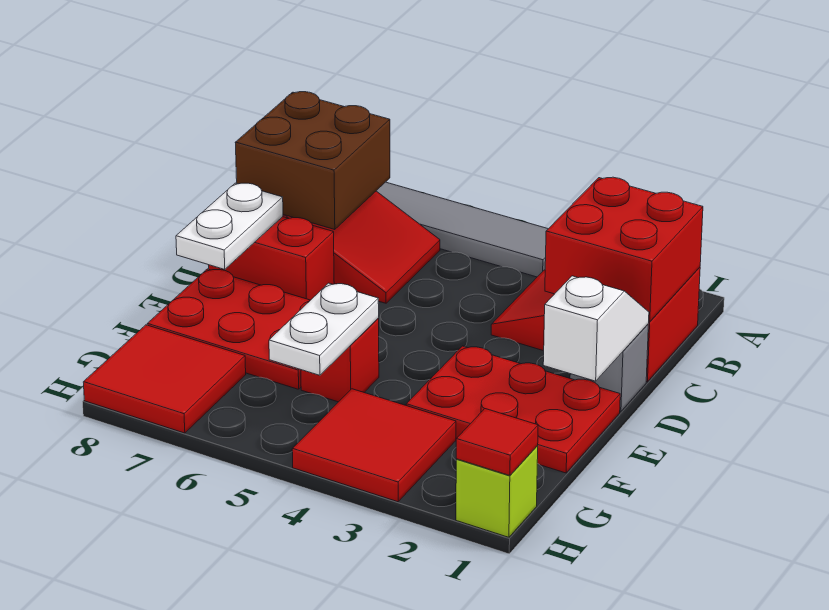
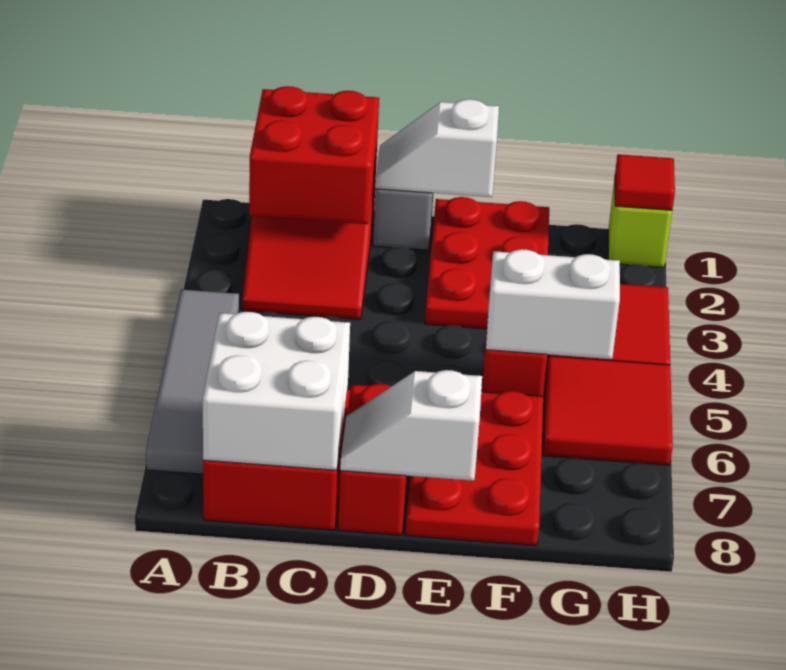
brown 2x2 brick [235,92,390,230] -> white 2x2 brick [203,311,350,470]
white 1x2 plate [176,183,283,269] -> white 1x2 slope [340,370,482,481]
white 1x2 plate [269,283,379,375] -> white 1x2 brick [486,249,620,359]
red 2x2 tile [83,325,246,433] -> red 2x2 tile moved to [543,356,673,465]

